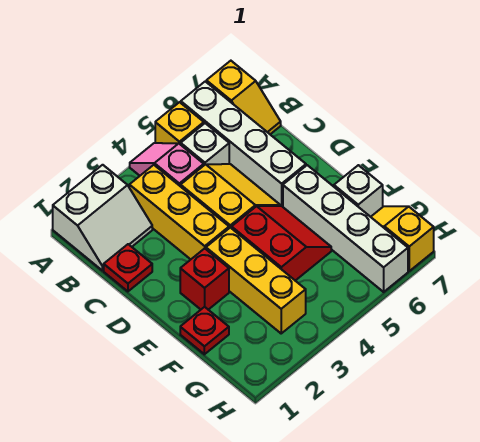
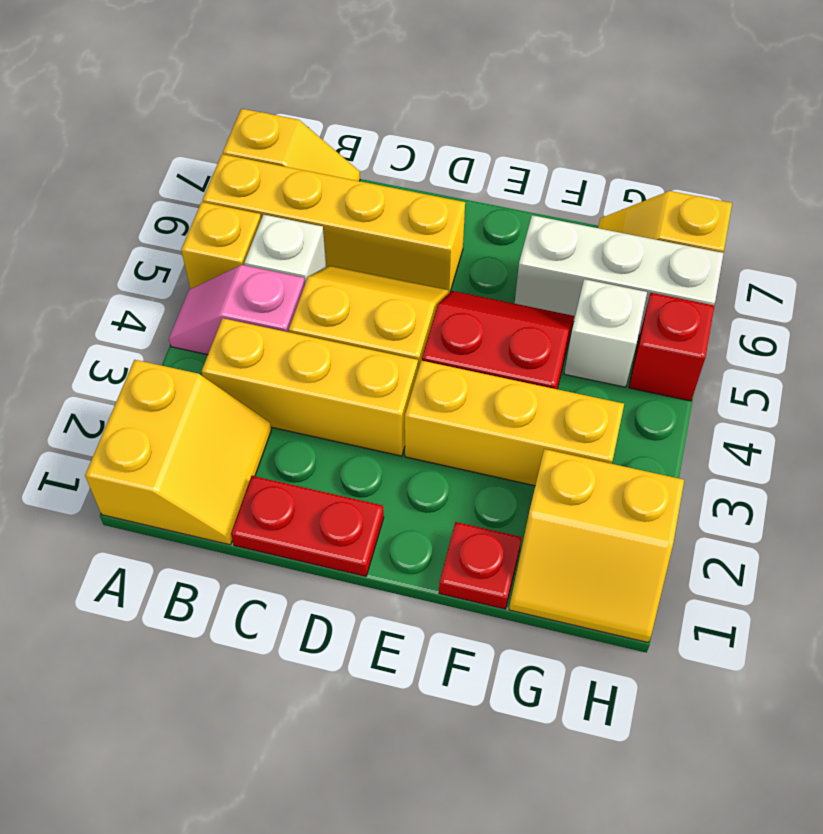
white 2x2 slope [53,165,152,271] -> yellow 2x2 slope [85,360,271,545]
white 1x4 brick [181,81,306,207] -> yellow 1x4 brick [203,154,465,293]
red 1x1 plate [104,244,152,291] -> red 1x2 plate [231,476,384,576]
red 1x1 brick [180,248,229,310] -> red 1x1 brick moved to [629,293,714,401]
white 1x4 brick [283,165,408,292] -> white 1x3 brick [515,215,724,335]
white 1x1 brick [334,165,383,217] -> white 1x1 brick moved to [564,279,647,387]
none -> yellow 2x2 slope [509,449,684,642]

